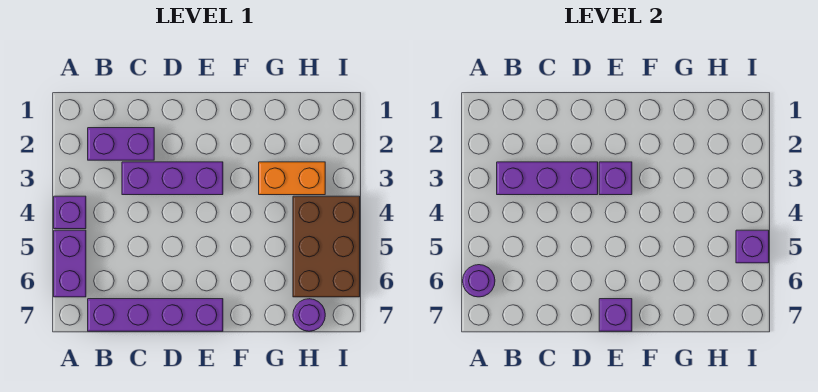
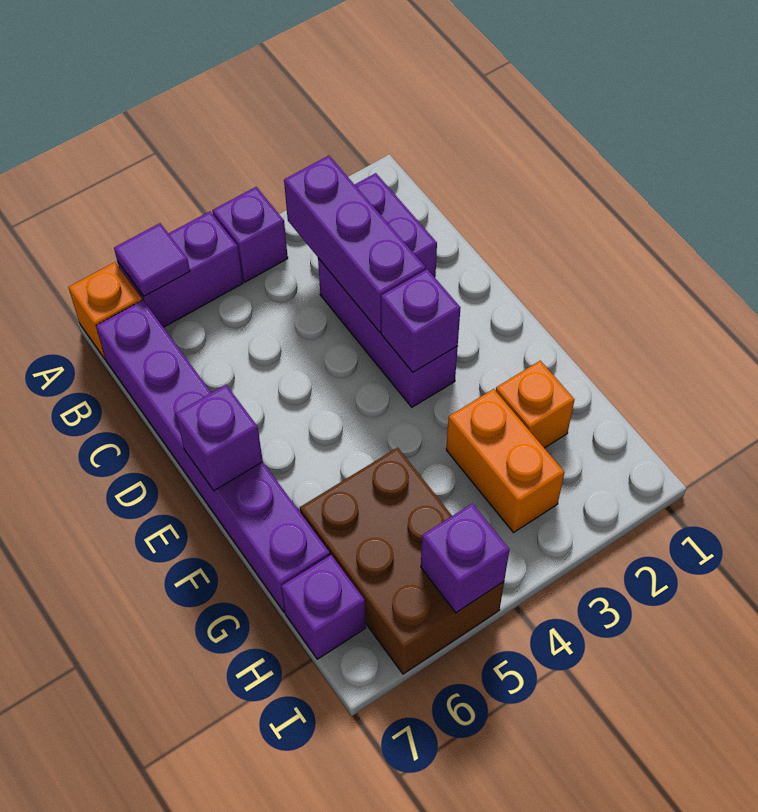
purple 1x1 round brick [463,265,495,297] -> purple 1x1 tile [114,223,190,296]
none -> orange 1x1 brick [68,262,142,360]
purple 1x4 brick [88,299,223,331] -> purple 1x6 brick [96,300,330,612]
none -> orange 1x1 brick [496,361,574,448]
brown 2x3 brick [293,196,360,297] -> brown 2x3 brick turned to [300,448,504,674]
purple 1x1 round brick [293,299,325,331] -> purple 1x1 brick [282,555,366,659]

